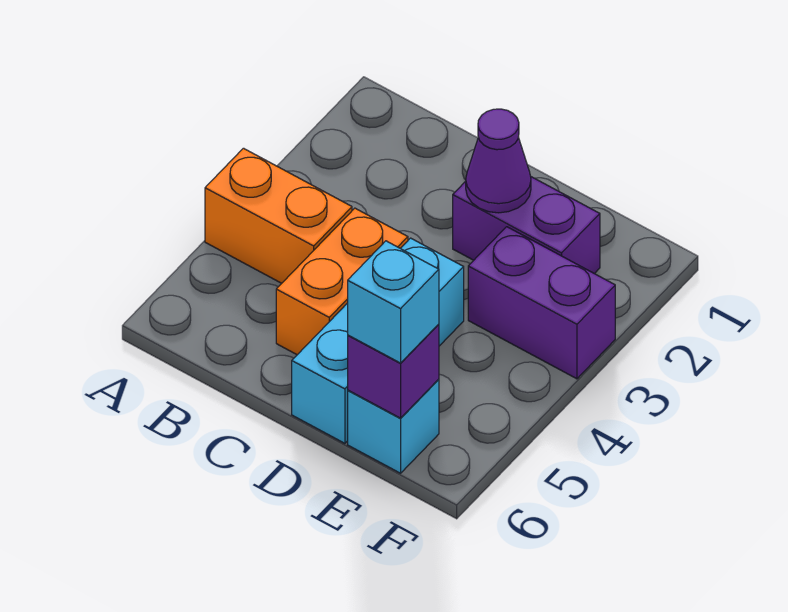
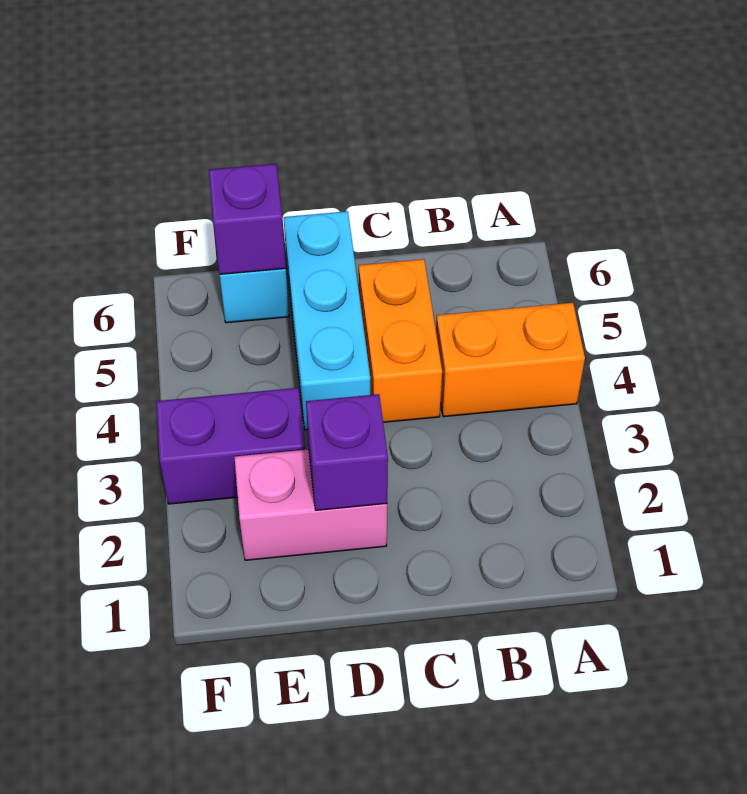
purple 1x2 brick [453,177,600,274] -> pink 1x2 brick [234,449,387,560]
purple 1x1 cone [466,109,531,213] -> purple 1x1 brick [306,394,388,510]
cyan 1x1 brick [348,241,439,363] -> none

